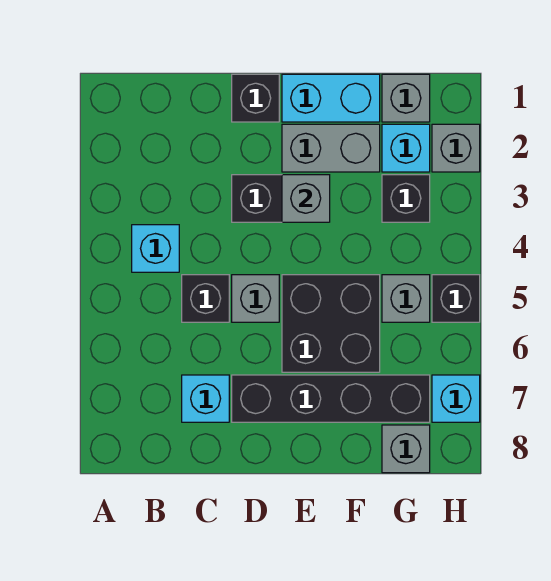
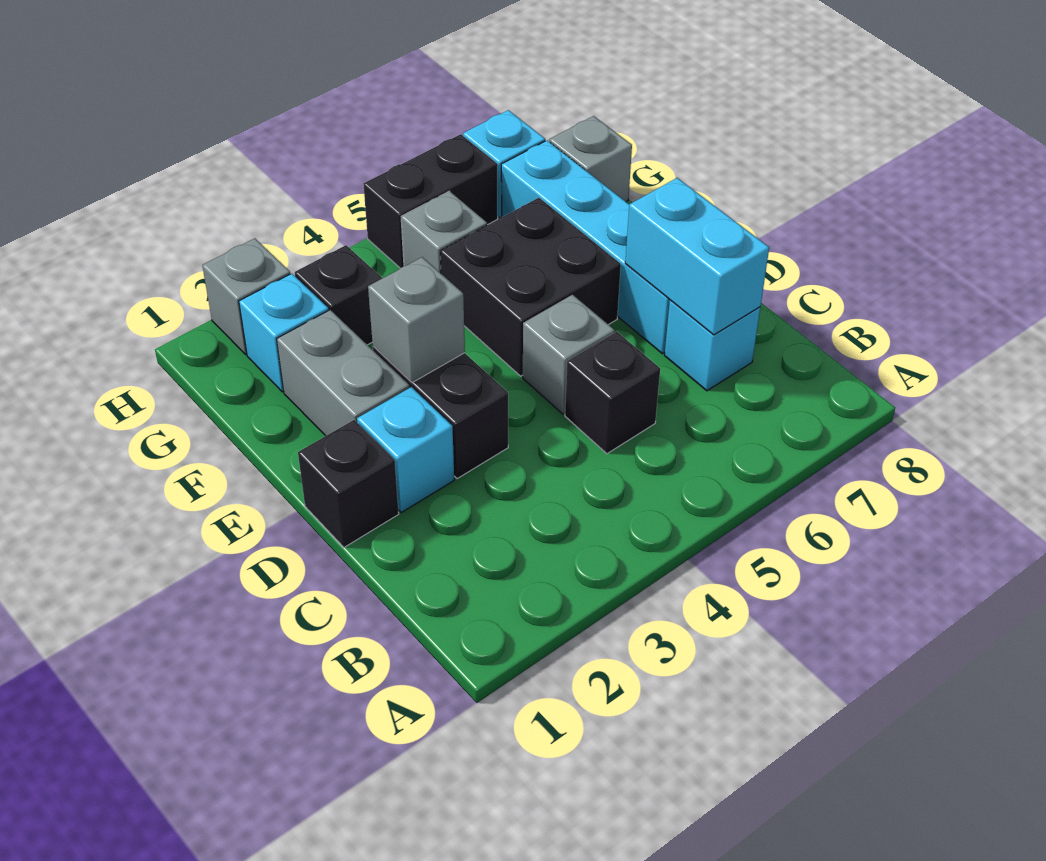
cyan 1x1 brick [132,225,179,272] -> cyan 1x1 brick moved to [357,387,454,512]
black 1x4 brick [232,375,430,422] -> cyan 1x4 brick [501,140,670,354]
cyan 1x2 brick [282,74,380,122] -> cyan 1x2 brick moved to [625,178,769,335]
grey 1x1 brick [382,74,430,122] -> none
black 1x1 brick [432,275,480,322] -> black 1x2 brick [363,134,498,268]

